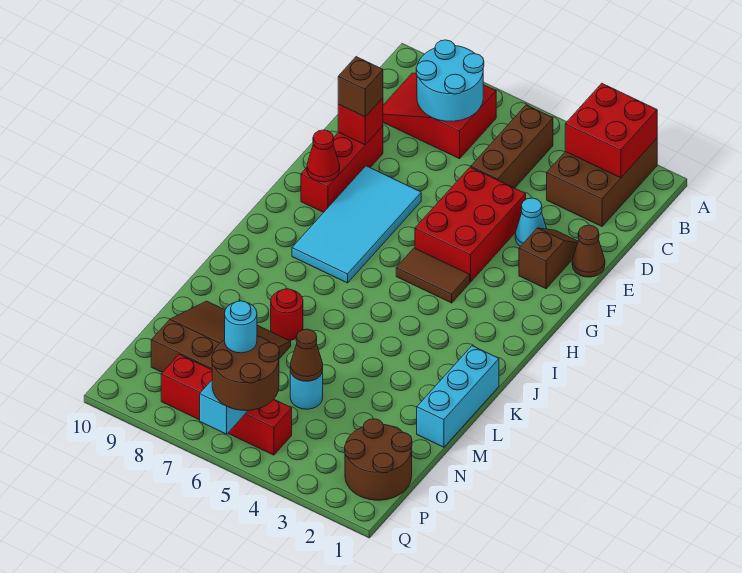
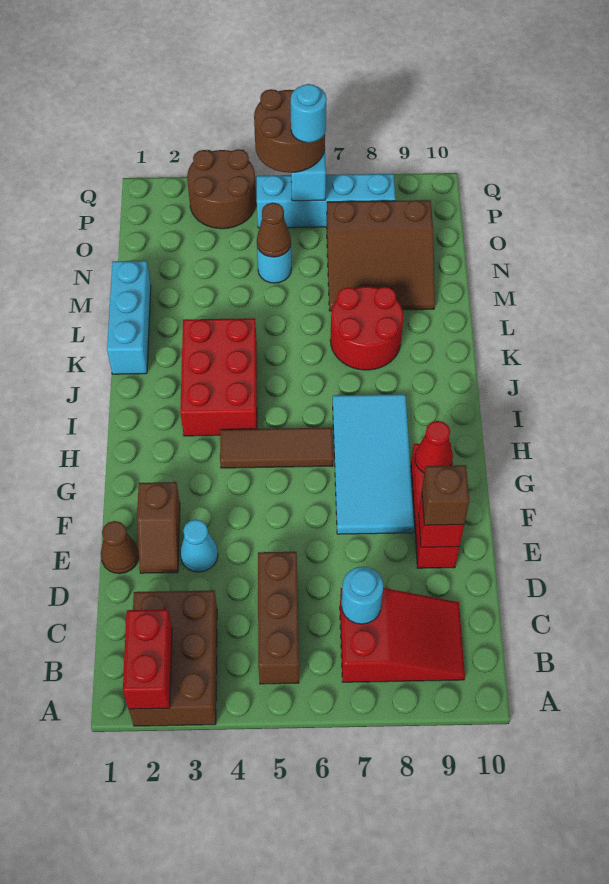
red 2x2 brick [565,83,657,178] -> red 1x2 brick [123,609,172,709]
cyan 2x2 round brick [416,40,484,121] -> cyan 1x1 round brick [341,567,383,624]
red 2x3 brick [415,167,526,282] -> red 2x3 brick moved to [180,318,257,436]
brown 1x2 tile [396,248,470,303] -> brown 1x3 tile [220,428,333,468]
red 1x1 round brick [271,289,303,340] -> red 2x2 round brick [330,287,403,370]
brown 2x2 round brick [345,419,412,500] -> brown 2x2 round brick moved to [187,149,256,229]
red 1x4 brick [161,354,292,455] -> cyan 1x4 brick [257,174,396,228]

